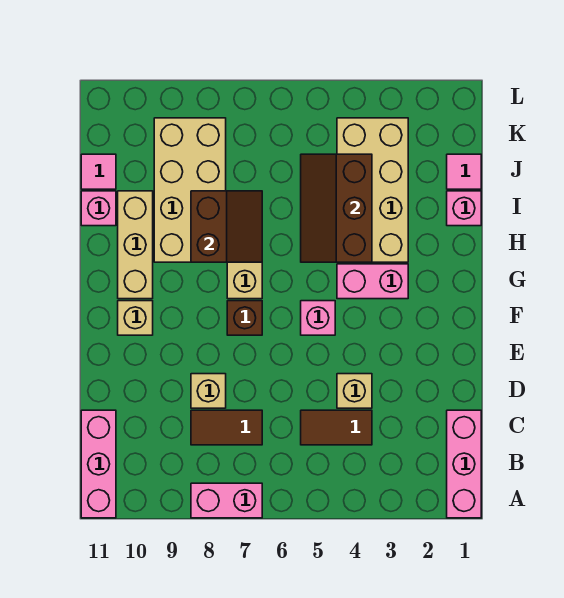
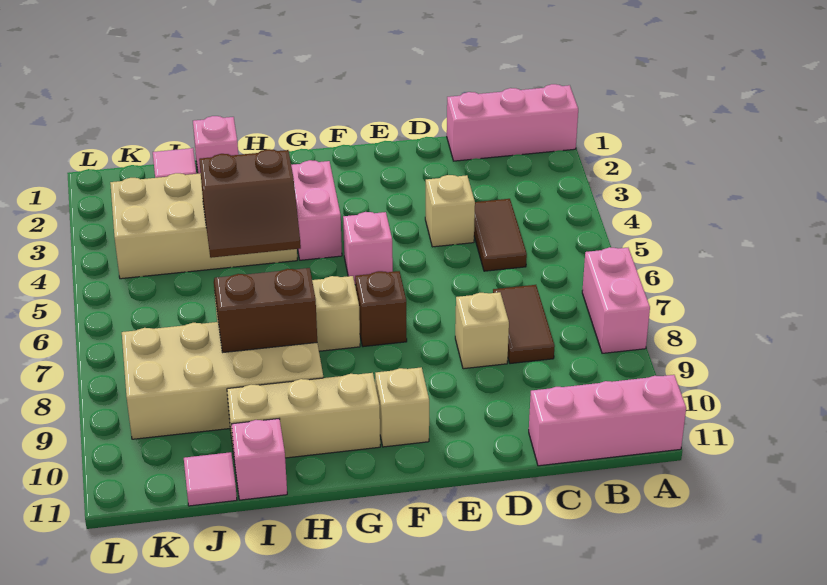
brown 2x3 slope [301,154,372,262] -> brown 2x2 slope [199,149,301,258]

